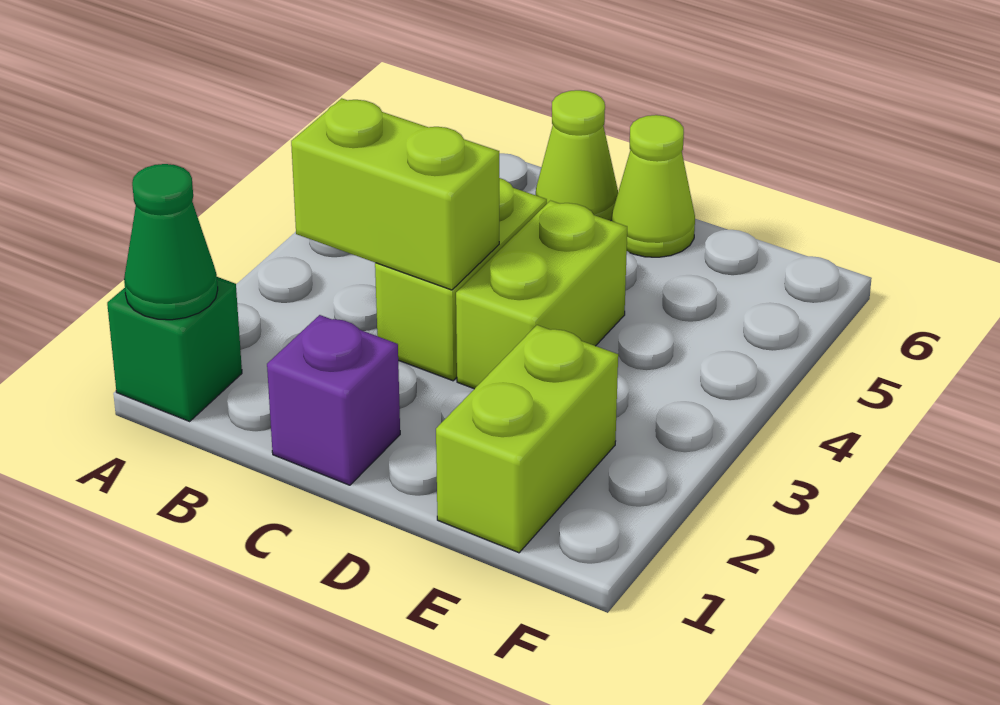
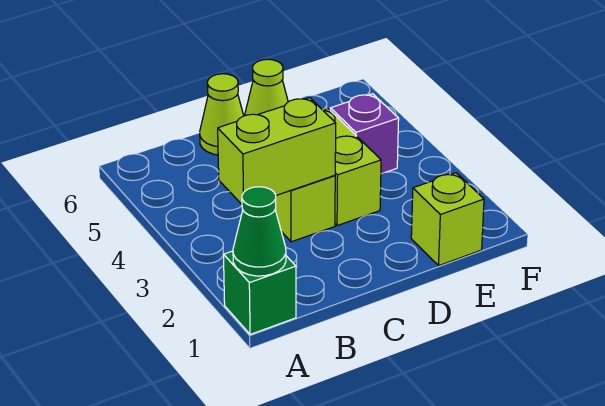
purple 1x1 brick [267,315,400,485] -> purple 1x1 brick moved to [330,94,399,174]
lime 1x2 brick [436,325,618,553] -> lime 1x1 brick [411,173,484,265]

